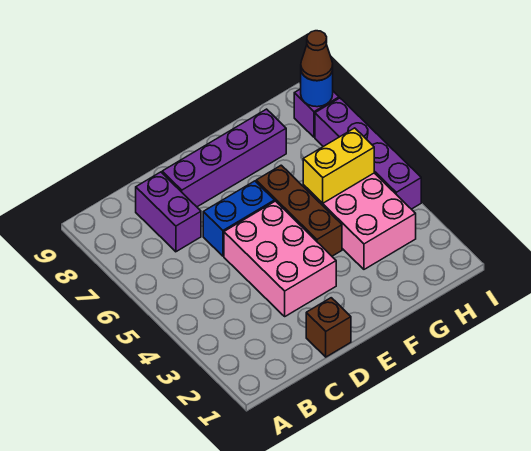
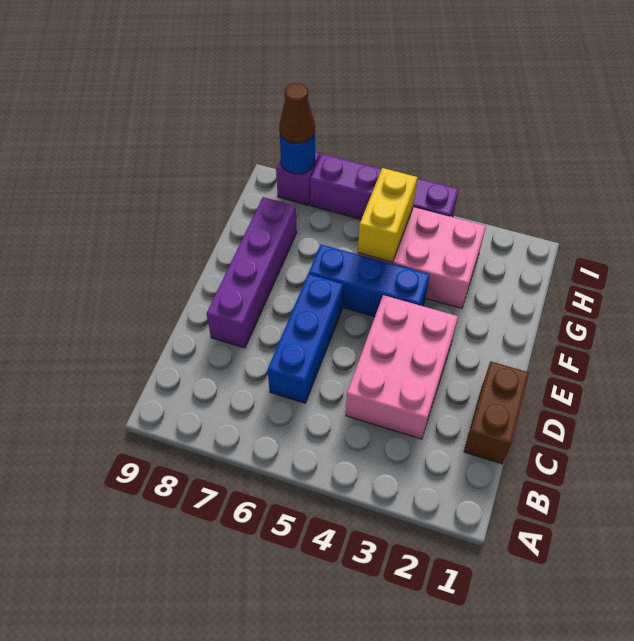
purple 1x2 brick [136,172,201,252] -> none
brown 1x1 brick [306,298,351,357] -> brown 1x2 brick [464,361,529,464]
pink 2x3 brick [224,201,336,316] -> pink 2x3 brick turned to [346,295,458,439]
blue 1x2 brick [203,181,275,256] -> blue 1x3 brick [268,274,343,403]
brown 1x3 brick [256,165,342,256] -> blue 1x3 brick [309,244,430,317]

